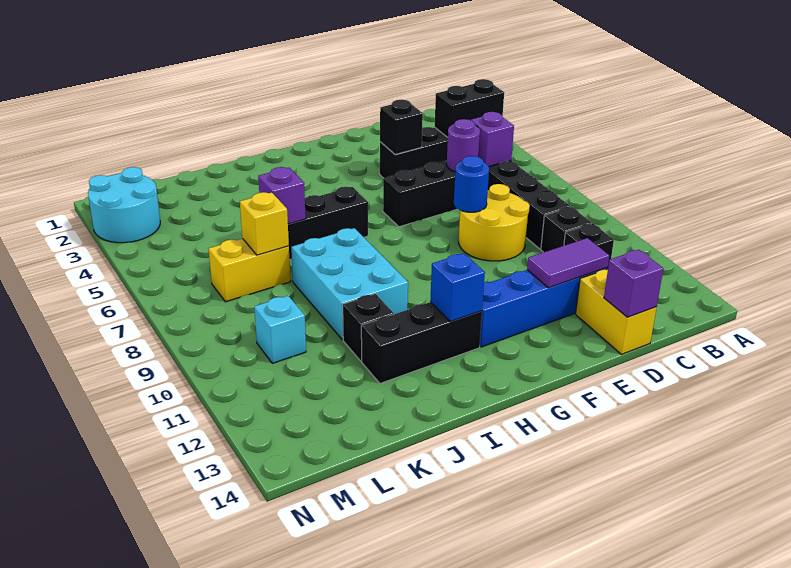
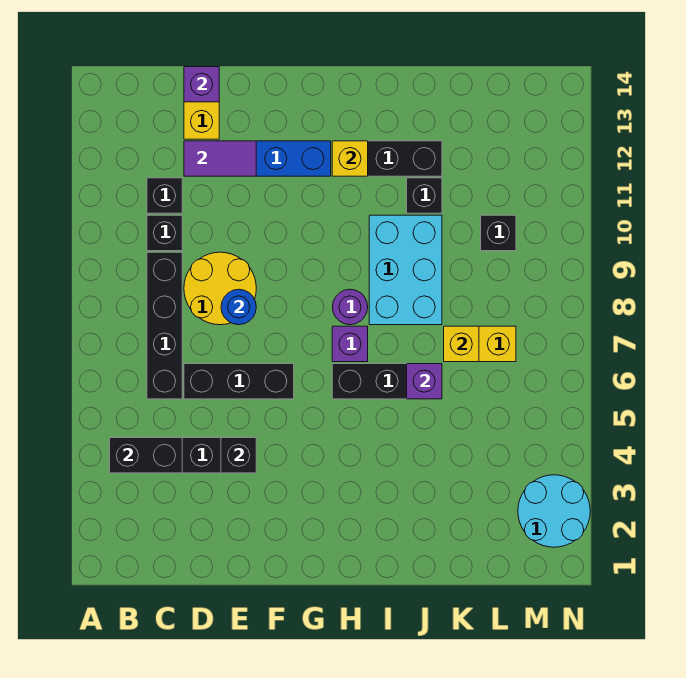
purple 1x1 brick [471,112,514,167] -> purple 1x1 brick moved to [332,326,368,362]
purple 1x1 round brick [447,119,480,171] -> purple 1x1 round brick moved to [332,289,368,325]
blue 1x1 brick [430,253,485,322] -> yellow 1x1 brick [332,141,368,176]
cyan 1x1 brick [254,296,306,363] -> black 1x1 brick [481,215,516,251]

